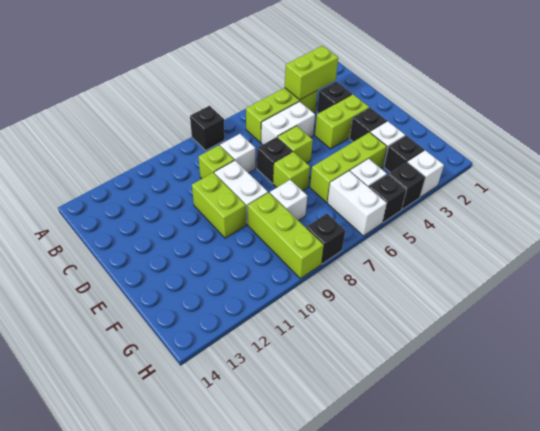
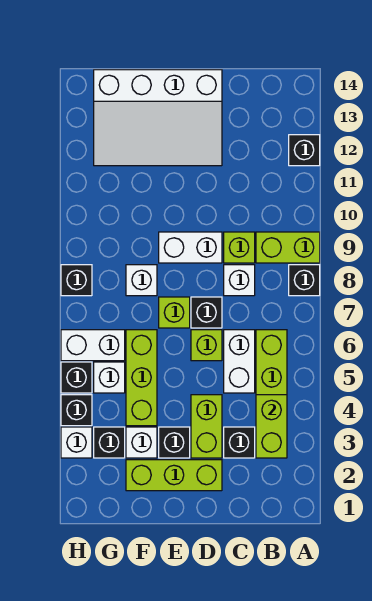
none -> black 1x1 brick [289,135,320,166]
lime 1x2 brick [192,173,246,238] -> lime 1x2 brick moved to [256,232,320,263]
none -> white 3x4 slope [94,70,222,166]
lime 1x3 brick [248,193,324,279] -> lime 1x3 brick moved to [126,460,222,491]

